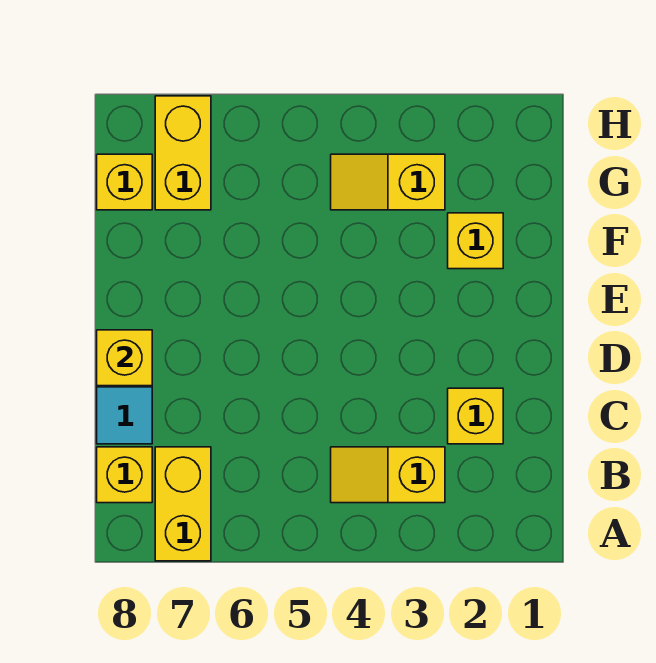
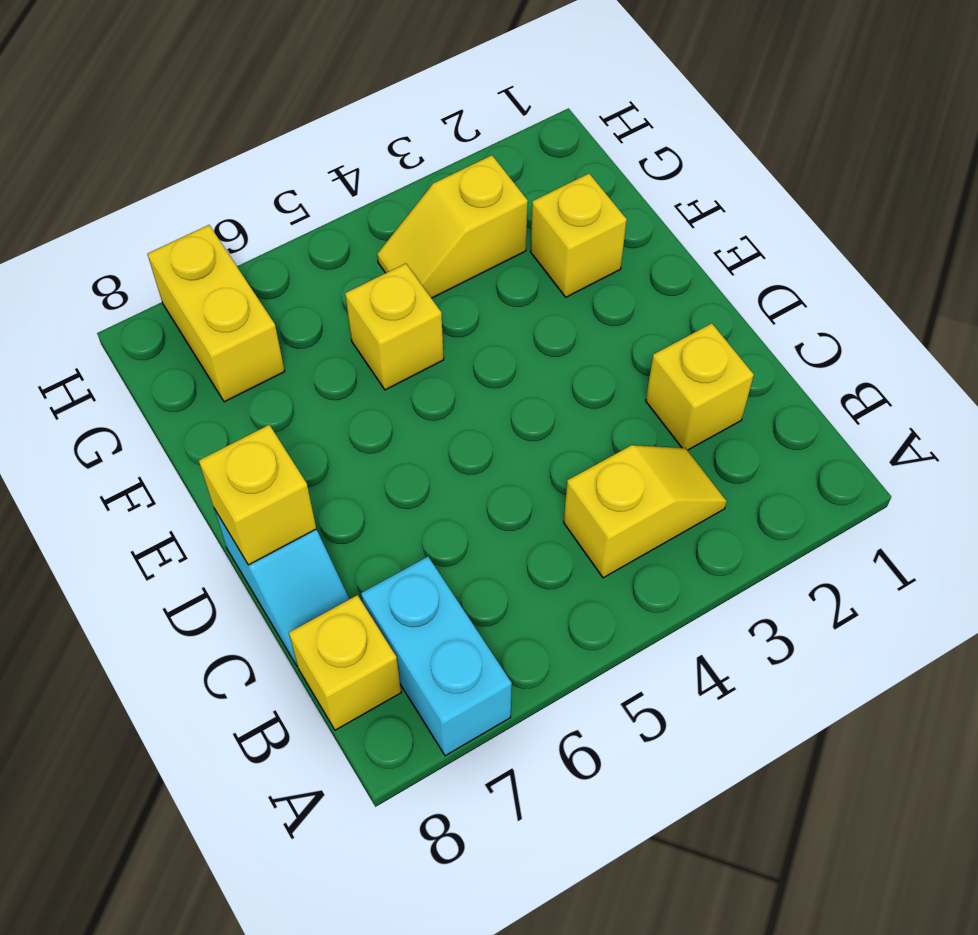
yellow 1x2 brick [155,447,211,561] -> cyan 1x2 brick [361,557,512,756]
yellow 1x2 slope [331,447,445,503] -> yellow 1x2 slope turned to [564,445,727,578]
yellow 1x1 brick [97,154,152,210] -> yellow 1x1 brick moved to [345,263,444,390]

